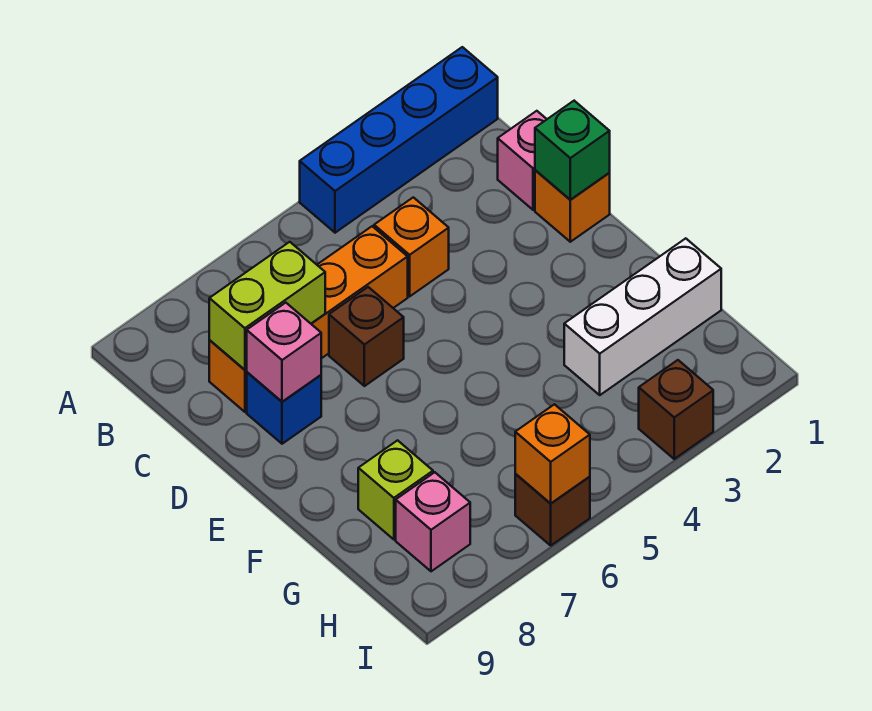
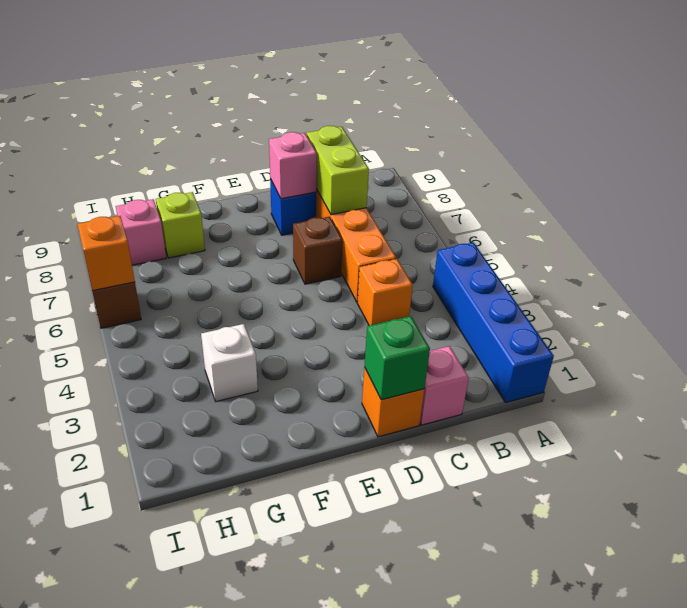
white 1x3 brick [564,238,721,395] -> white 1x1 brick [201,324,258,402]
brown 1x1 brick [639,360,713,459] -> none

